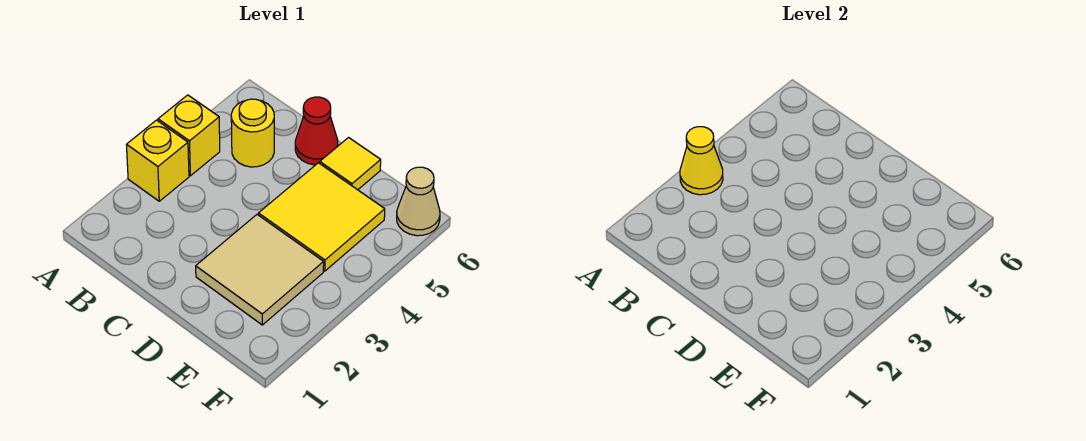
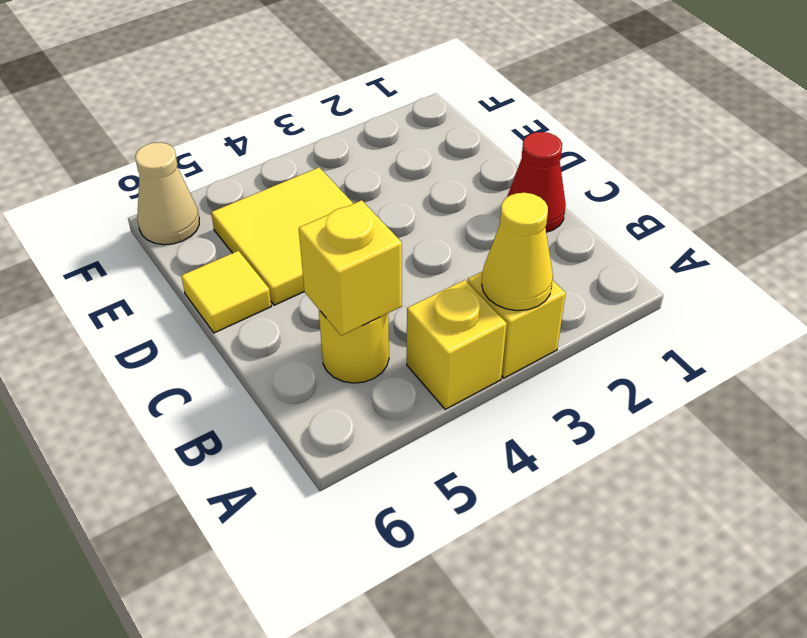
none -> yellow 1x1 brick [299,200,402,336]
red 1x1 cone [295,97,338,165] -> red 1x1 cone moved to [507,132,566,232]
tan 2x2 tile [196,215,324,325] -> none

